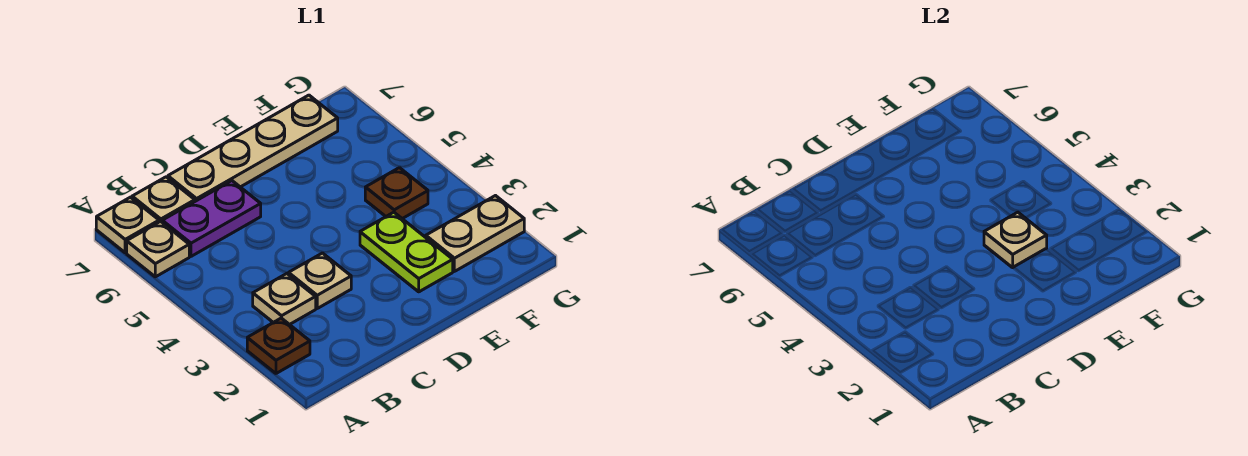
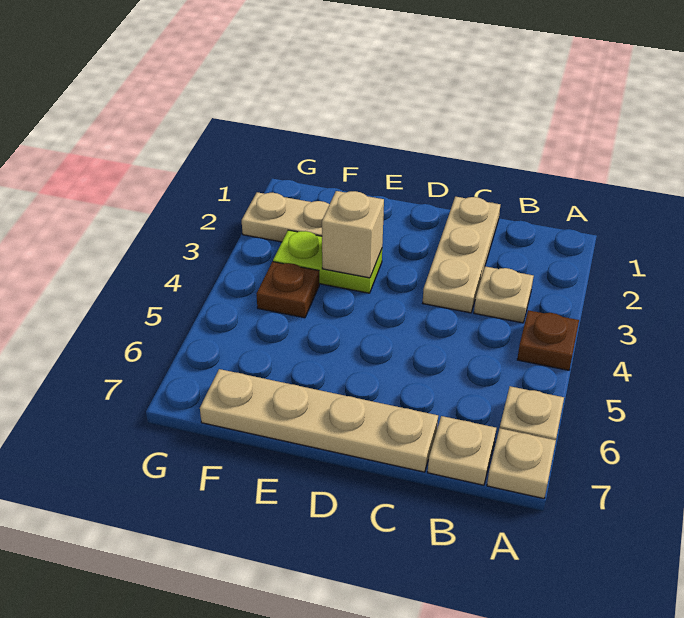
brown 1x1 plate [247,318,310,373] -> brown 1x1 plate moved to [517,310,579,370]
purple 1x2 plate [162,181,261,256] -> none
tan 1x1 plate [289,253,351,308] -> tan 1x3 plate [423,197,500,313]
lime 1x2 plate [360,212,453,292] -> lime 1x2 plate turned to [273,230,382,293]
tan 1x1 plate [984,212,1047,268] -> tan 1x1 brick [322,191,384,278]

